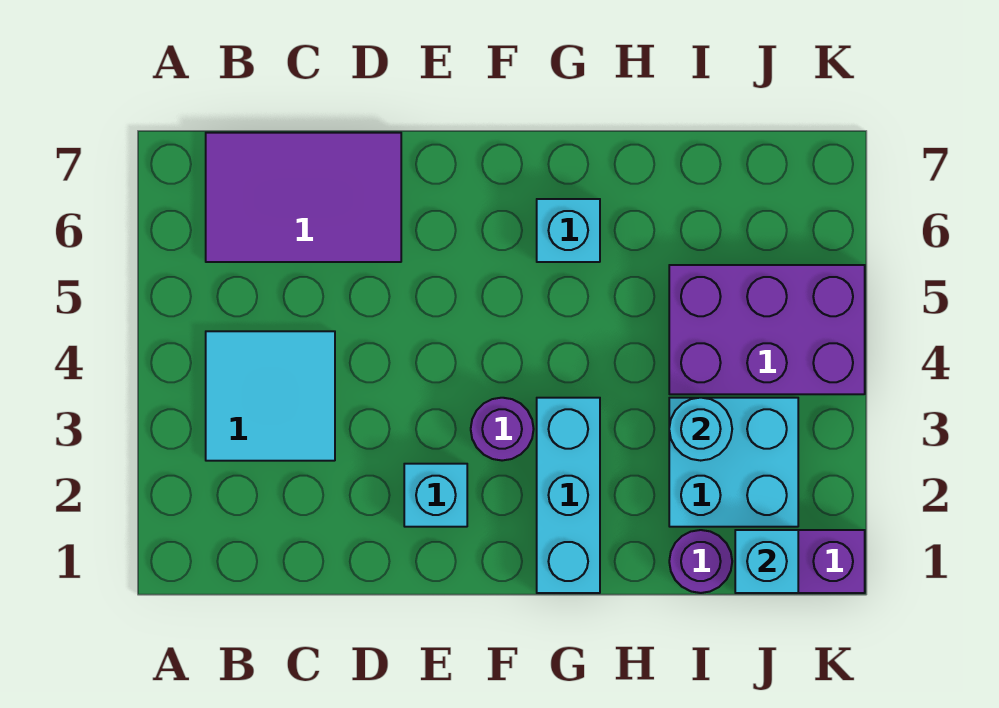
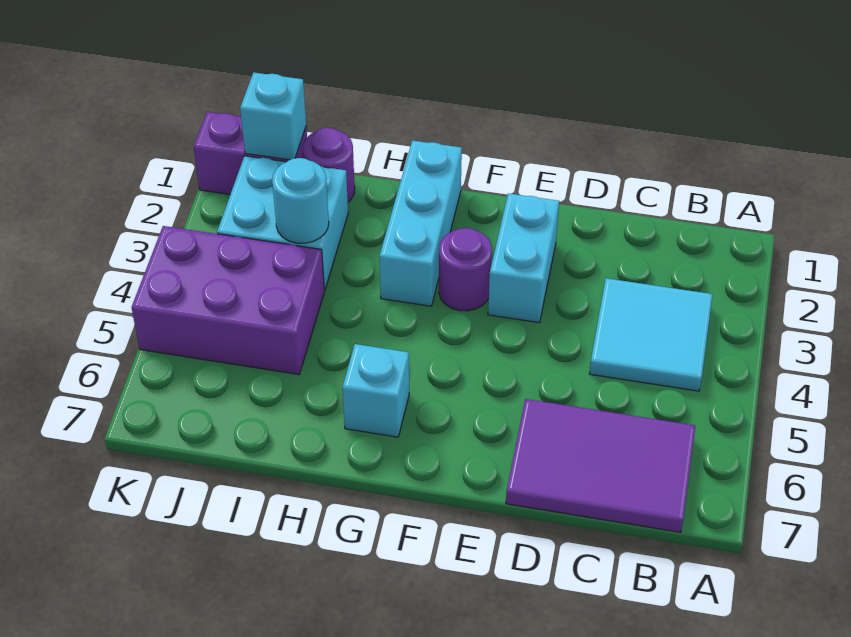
cyan 1x1 brick [404,464,467,527] -> cyan 1x2 brick [488,193,559,323]

